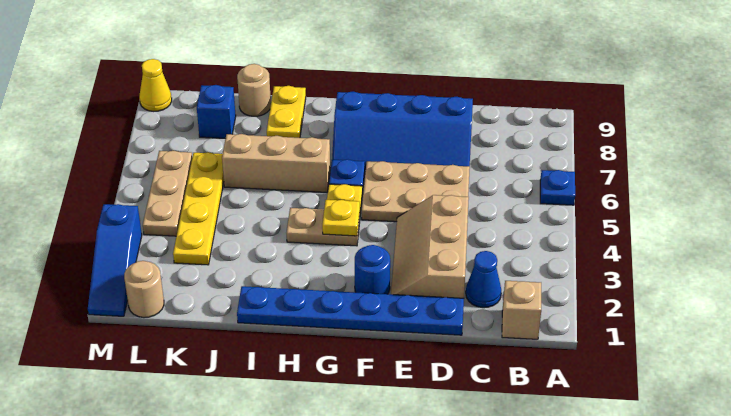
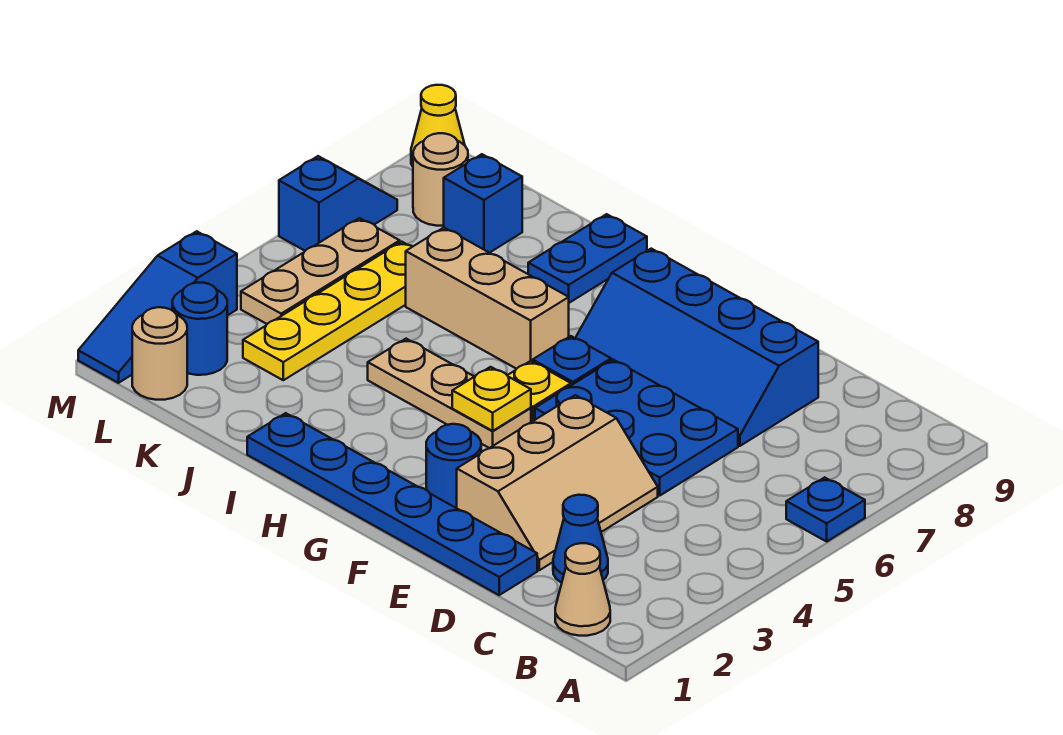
tan 1x1 brick [502,281,541,339] -> tan 1x1 cone [555,543,610,636]
tan 2x3 slope [391,195,469,298] -> tan 2x3 slope turned to [457,395,658,570]
tan 2x3 plate [362,161,470,222] -> blue 2x3 plate [535,360,738,496]
tan 1x2 plate [287,208,360,246] -> tan 1x3 plate [368,339,531,448]
yellow 1x2 plate [267,86,306,138] -> blue 1x2 plate [528,214,647,303]
tan 1x1 round brick [237,64,271,116] -> tan 1x1 round brick moved to [413,133,468,226]
none -> blue 1x1 round brick [172,283,227,375]
none -> blue 1x2 slope [279,156,397,251]

